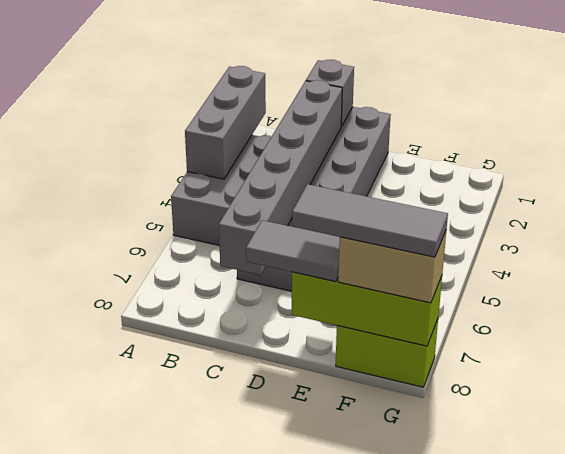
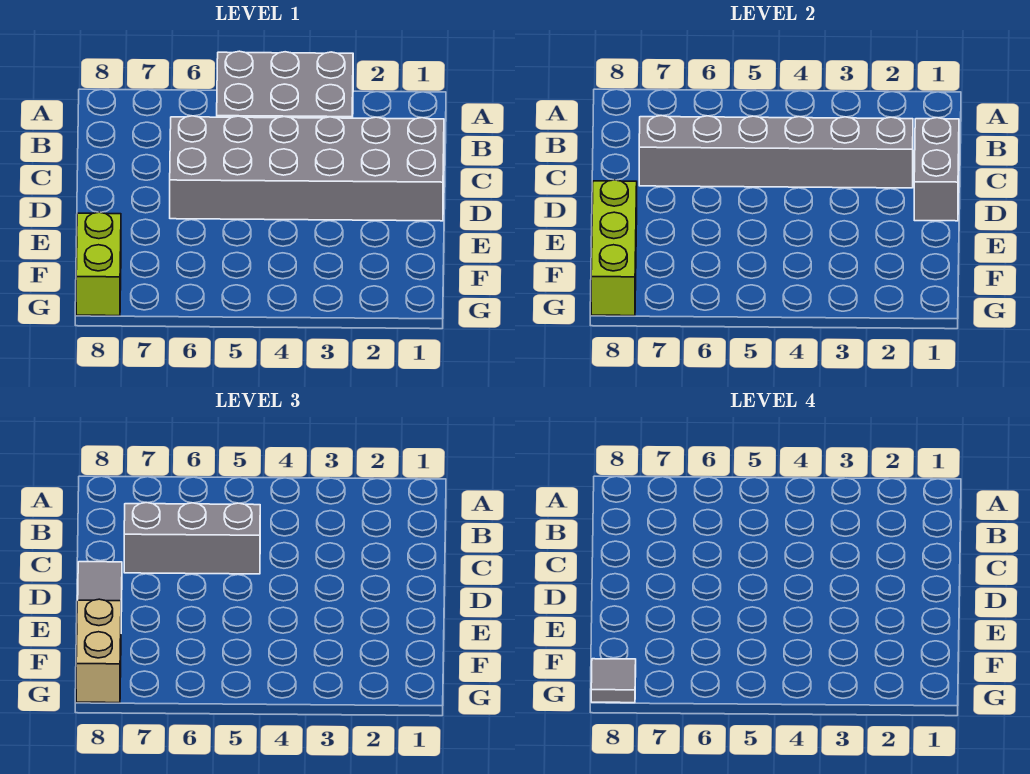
grey 1x3 brick [185,66,266,179] -> grey 1x3 brick moved to [124,502,260,574]
grey 1x1 brick [306,60,354,126] -> grey 1x2 brick [914,118,959,221]
grey 1x3 tile [292,184,448,257] -> grey 1x1 tile [591,659,636,703]

